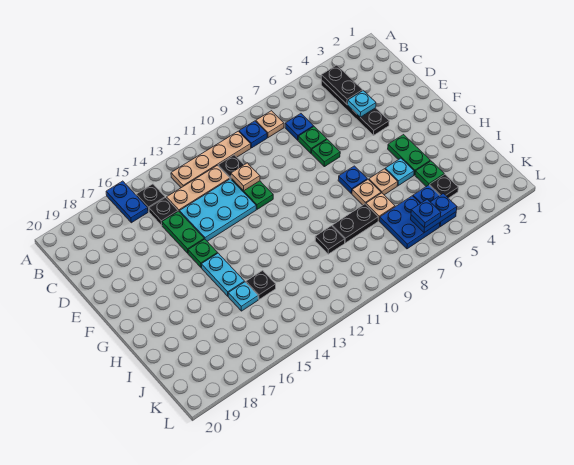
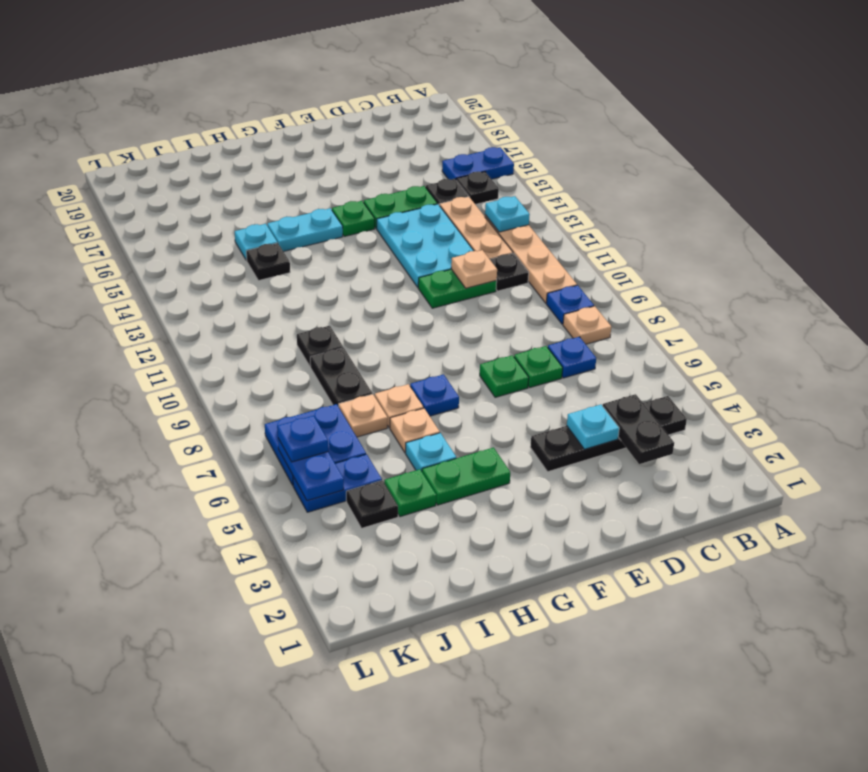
black 1x2 plate [321,65,363,104] -> black 1x2 plate turned to [603,394,674,464]
none -> cyan 1x1 plate [485,196,530,232]

